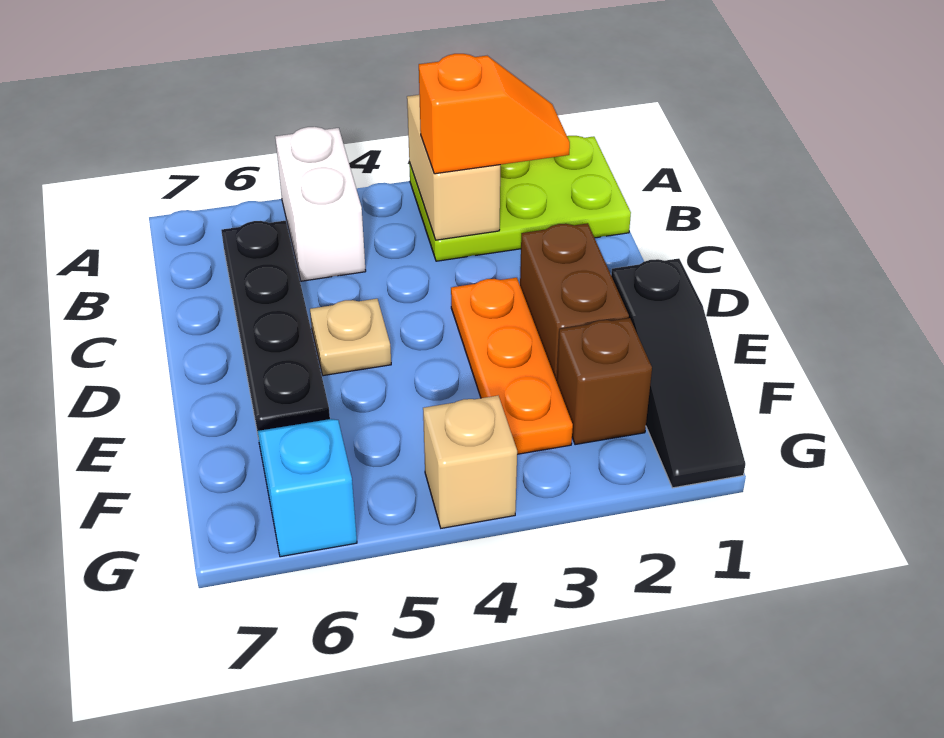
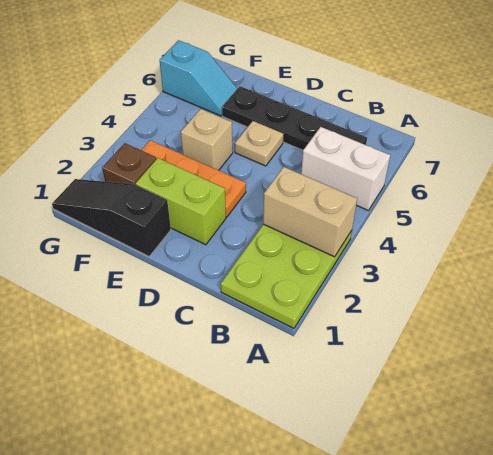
orange 1x2 slope [419,54,570,174] -> none
brown 1x2 brick [520,223,629,381] -> lime 1x2 brick [136,158,226,245]
tan 1x1 brick [423,396,517,528] -> tan 1x1 brick moved to [181,109,233,170]

